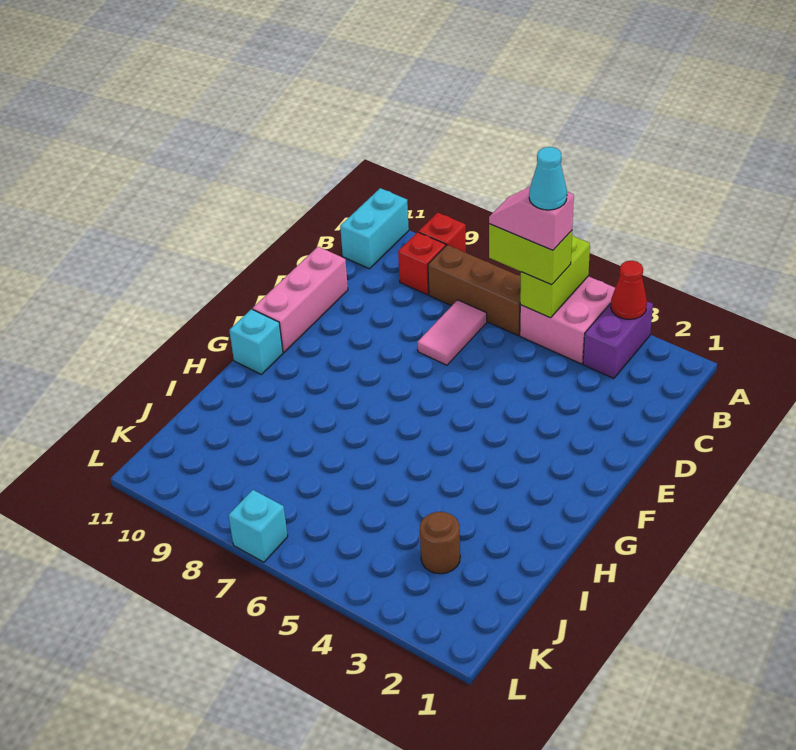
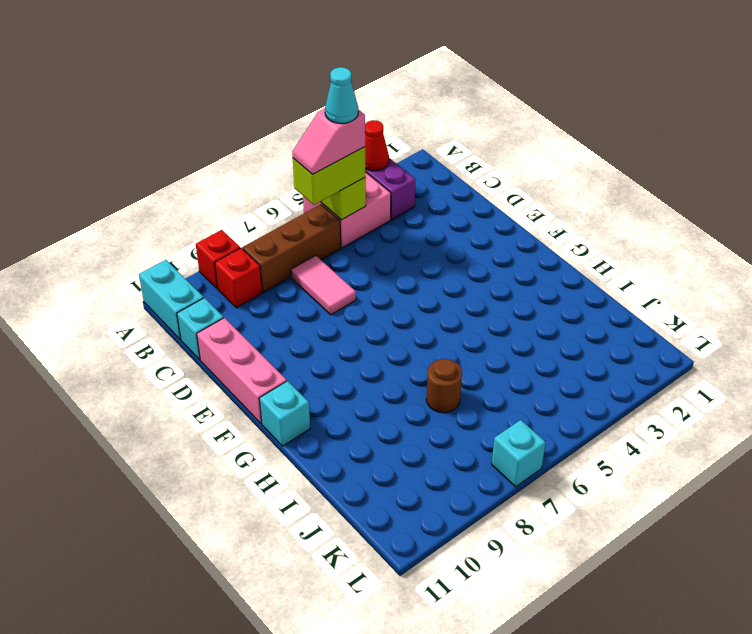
none -> cyan 1x1 brick [177,298,224,360]
brown 1x1 round brick [420,512,460,574] -> brown 1x1 round brick moved to [426,359,462,413]

